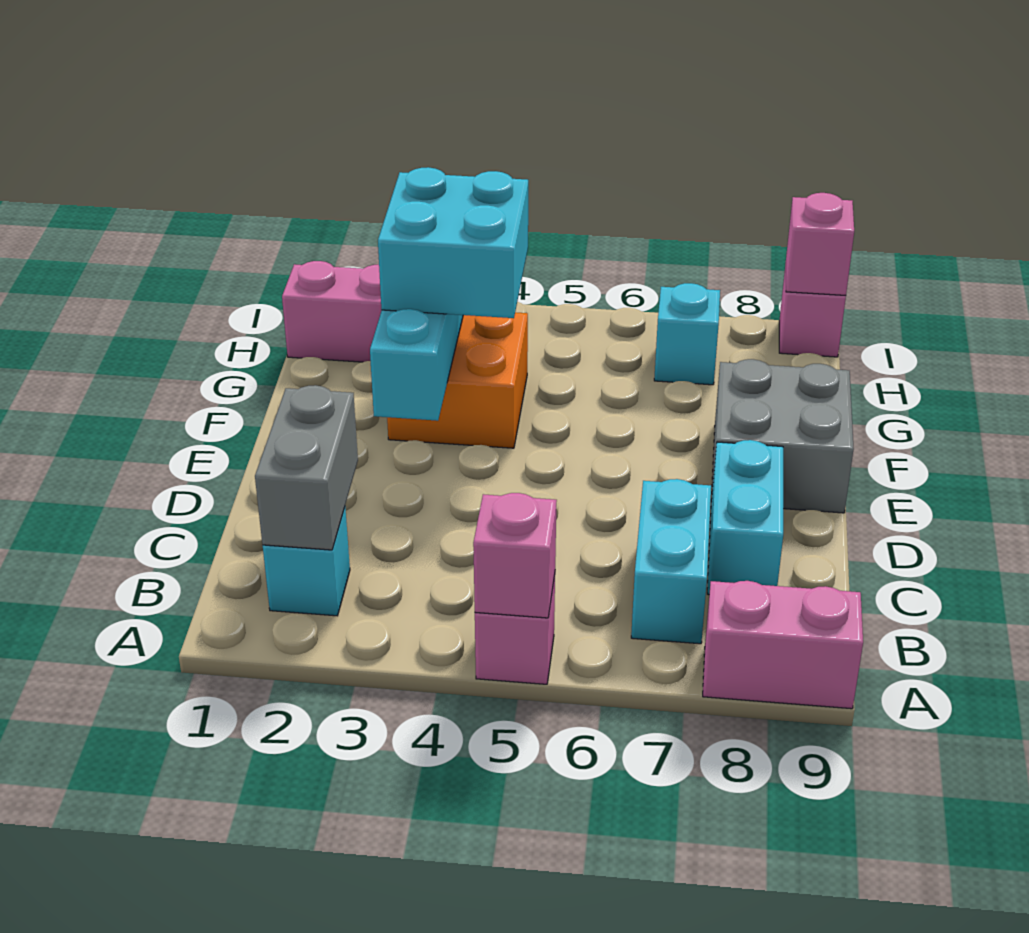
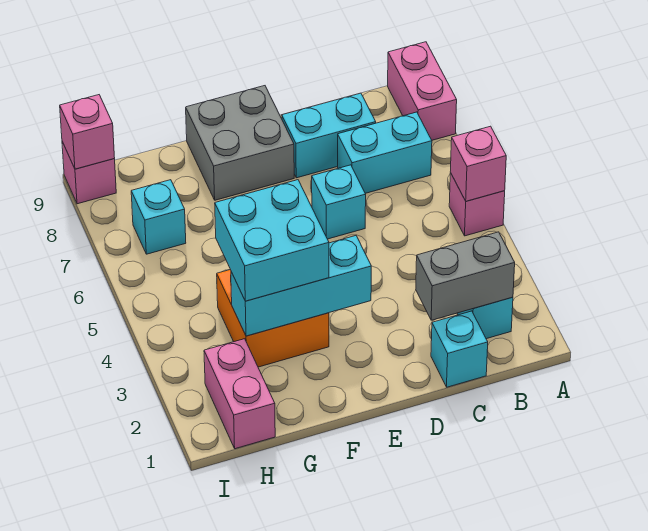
none -> cyan 1x1 brick [431,311,488,387]
none -> cyan 1x1 brick [312,165,366,239]

